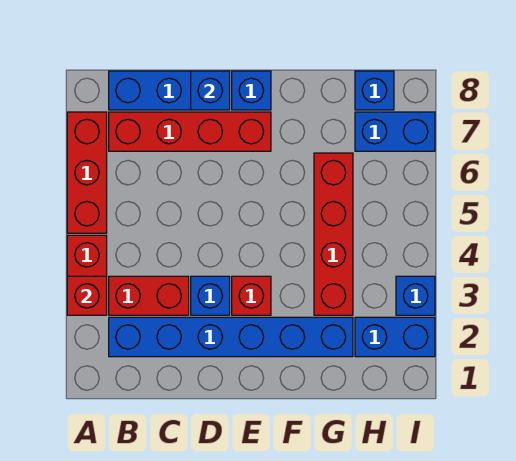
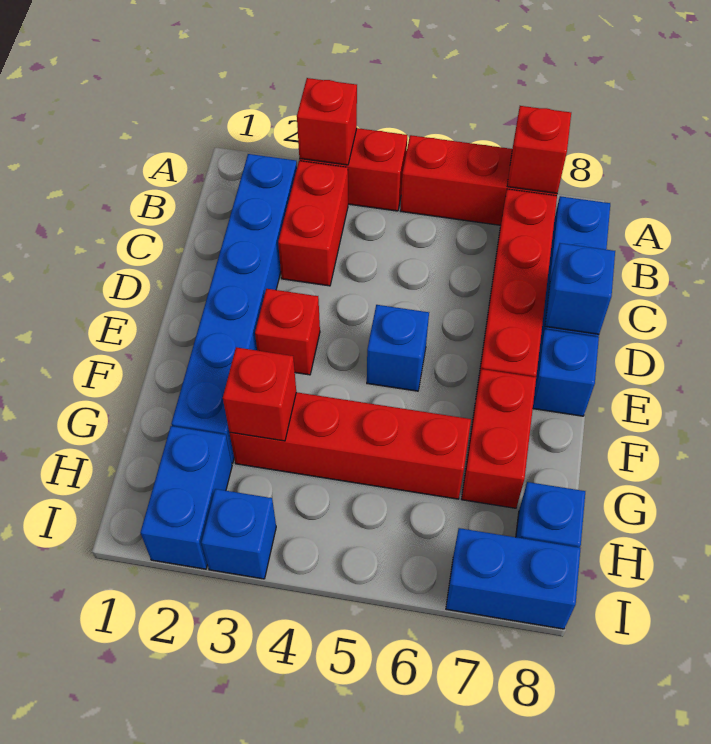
none -> red 1x1 brick [507,106,571,193]
blue 1x1 brick [191,276,230,315] -> blue 1x1 brick moved to [367,305,429,391]
none -> red 1x2 brick [462,369,536,508]
none -> red 1x1 brick [223,347,296,441]
blue 1x2 brick [355,112,435,151] -> blue 1x2 brick turned to [446,528,581,629]

